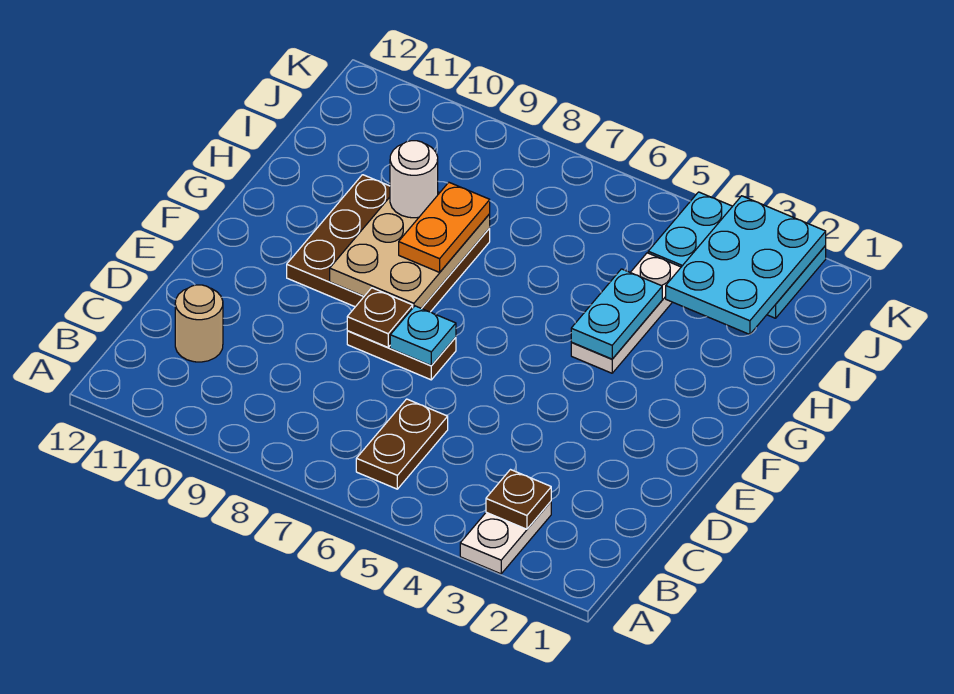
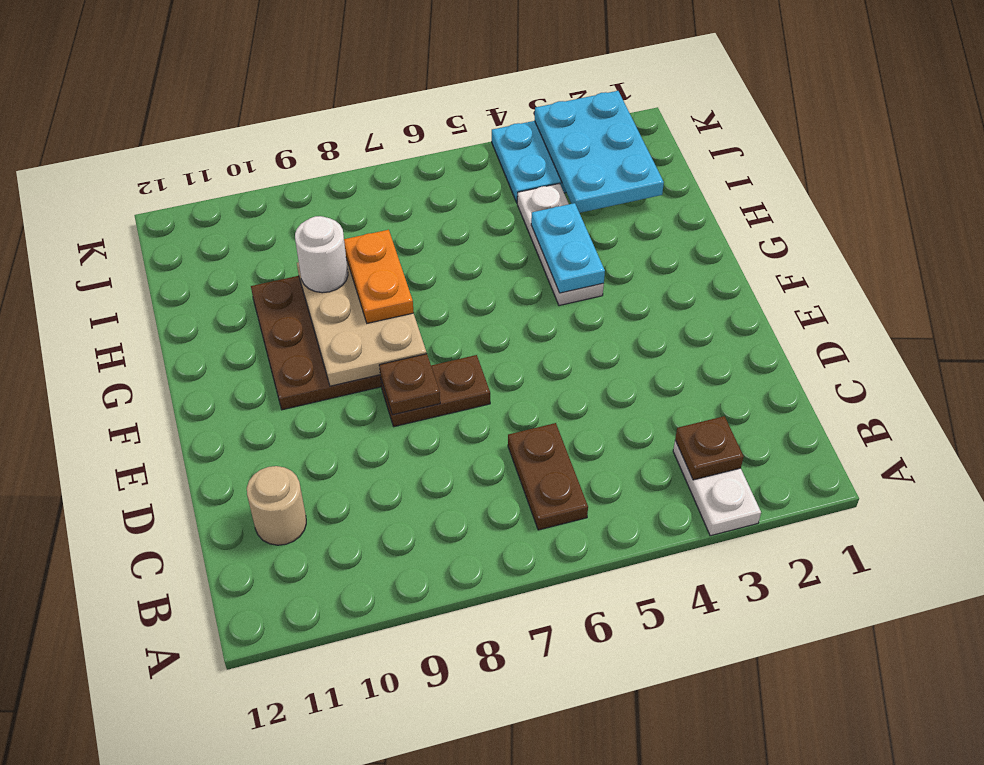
cyan 1x1 plate [390,306,456,366] -> none

